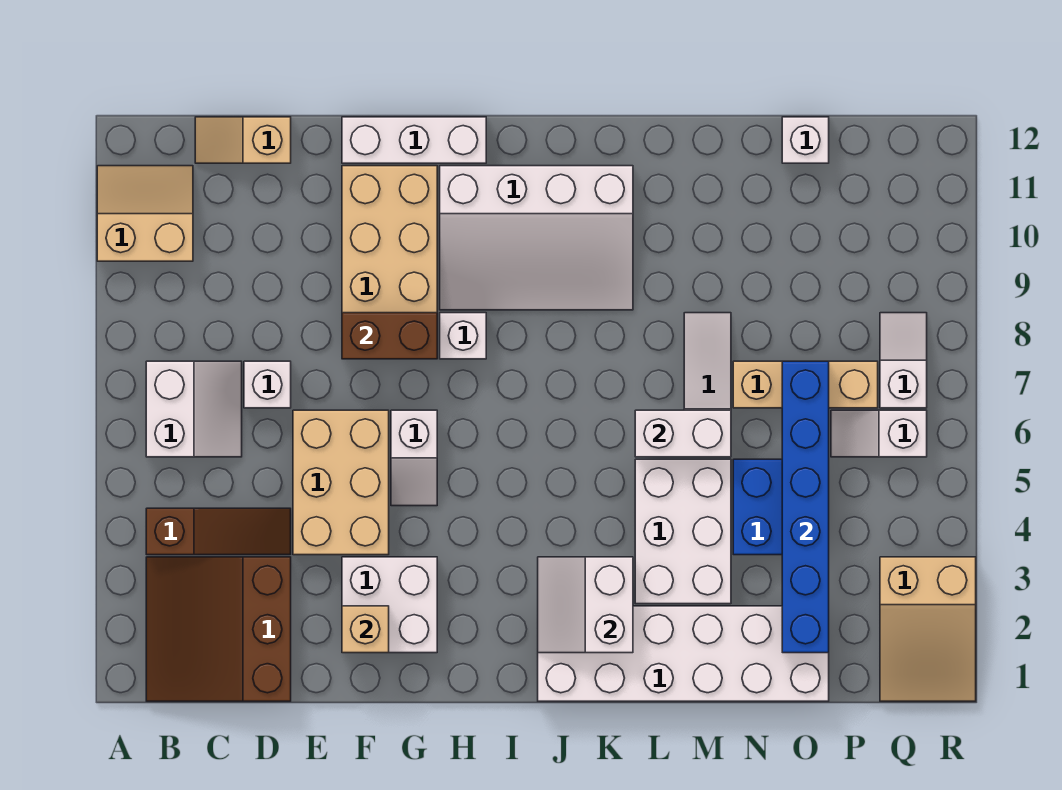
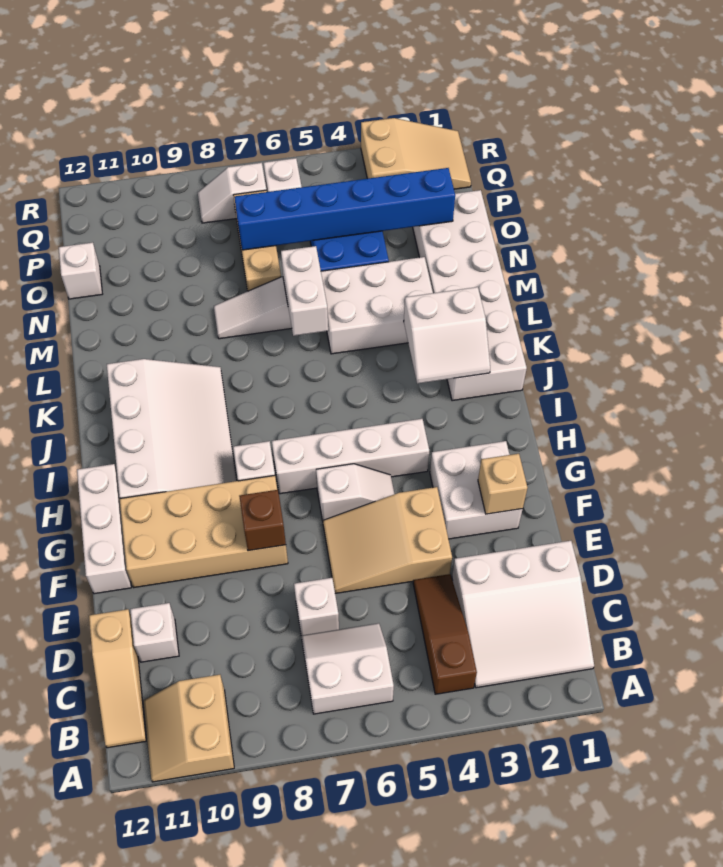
brown 3x3 slope [146,557,291,701] -> white 3x3 slope [452,541,594,688]
tan 1x2 slope [195,117,291,163] -> tan 1x3 slope [89,609,146,748]
none -> white 1x1 brick [130,603,179,662]
tan 2x3 brick [293,410,389,555] -> tan 2x3 slope [323,487,452,593]
brown 1x2 brick [342,313,437,359] -> brown 1x1 brick [239,490,286,551]
none -> white 1x4 brick [272,419,429,494]

